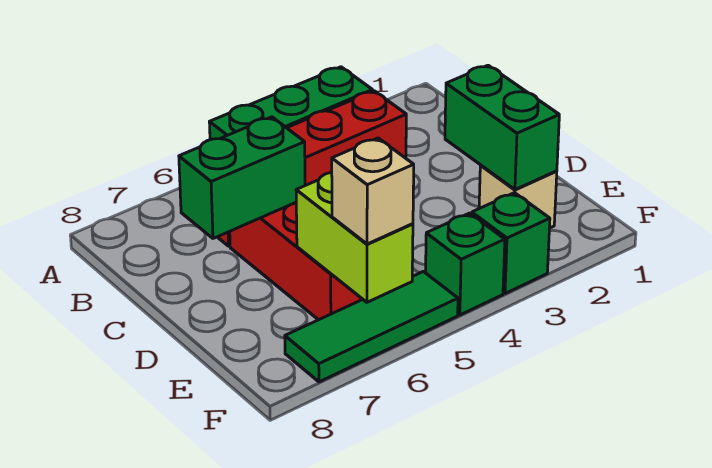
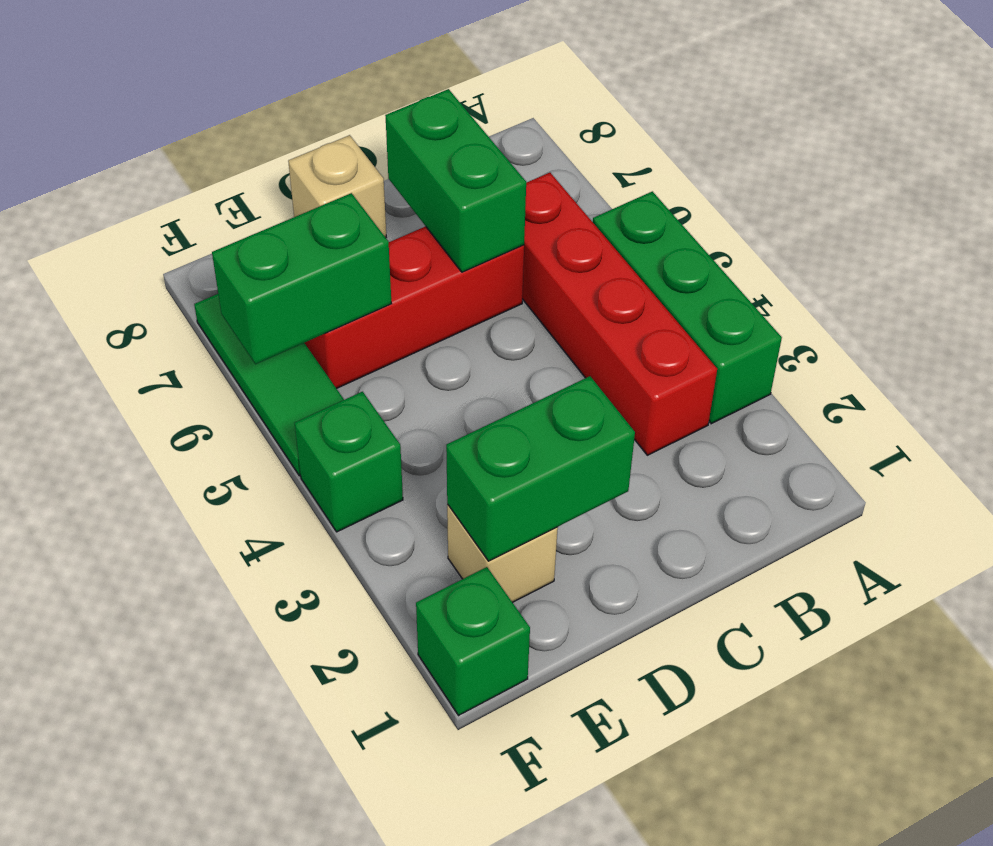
lime 1x2 brick [296,172,413,302] -> green 1x2 brick [212,193,392,364]
green 1x1 brick [472,193,550,293] -> green 1x1 brick moved to [416,567,530,716]
tan 1x1 brick [332,138,414,244] -> tan 1x1 brick moved to [288,135,386,238]

